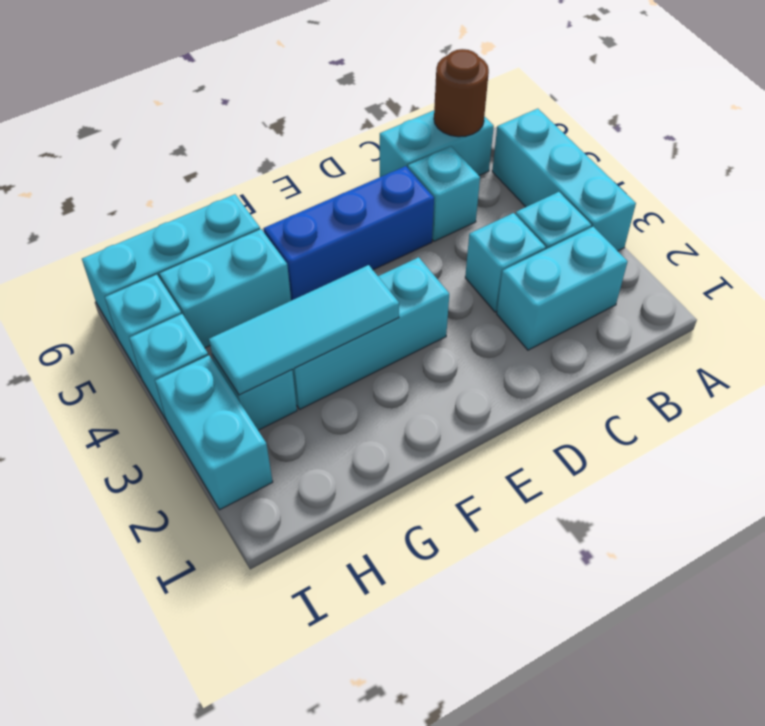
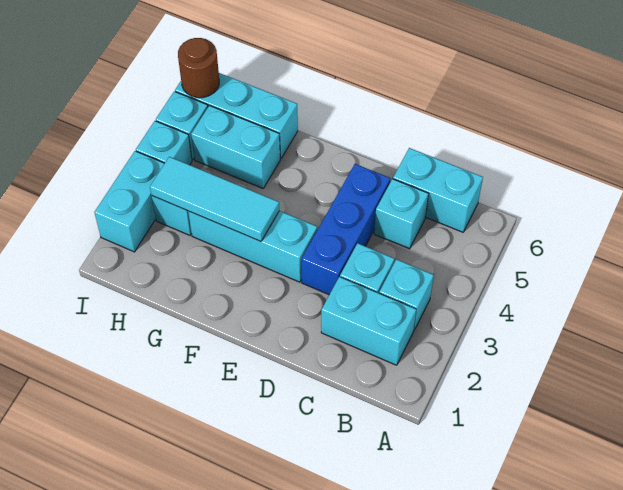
cyan 1x3 brick [492,109,636,251] -> none
brown 1x1 round brick [434,49,489,137] -> brown 1x1 round brick moved to [178,38,219,98]
blue 1x3 brick [264,166,434,301] -> blue 1x3 brick turned to [301,164,390,295]

